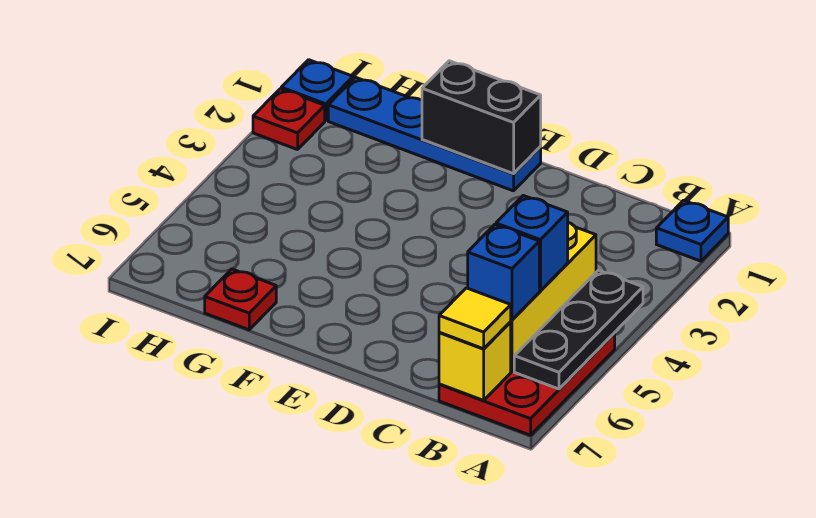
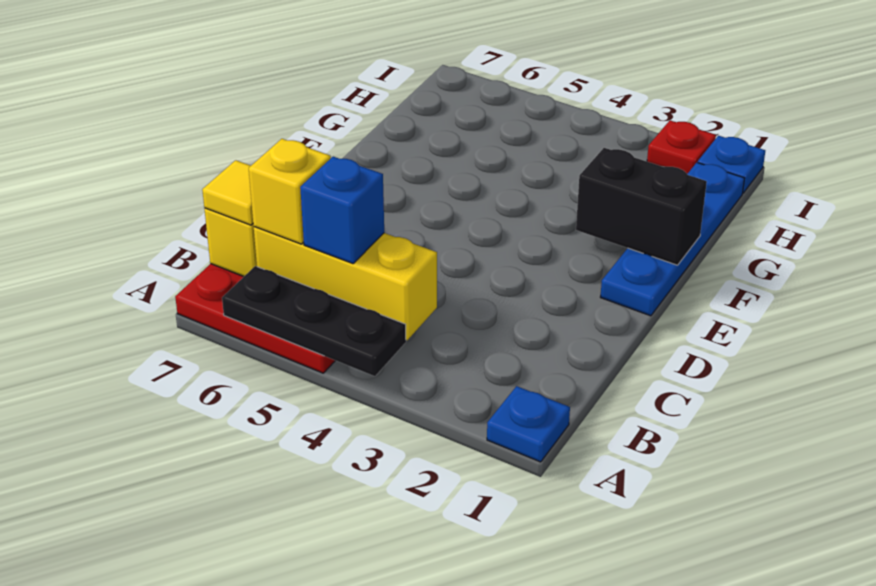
blue 1x1 brick [468,224,539,320] -> yellow 1x1 brick [249,139,331,244]
black 1x2 brick [422,61,541,174] -> black 1x2 brick turned to [576,148,707,265]
red 1x1 plate [205,269,276,330] -> none

